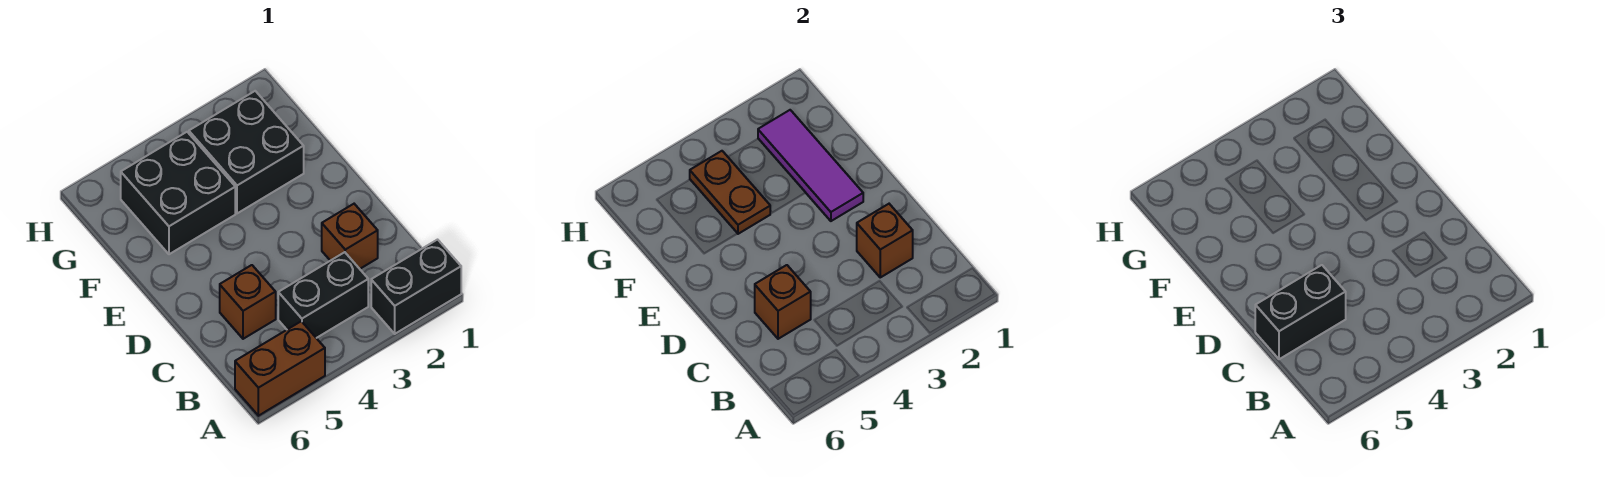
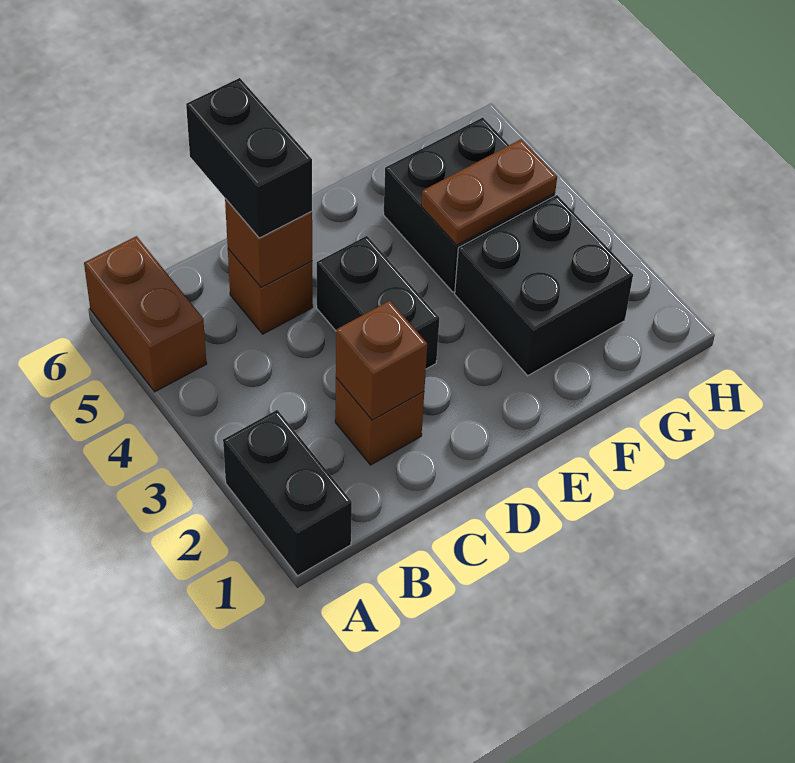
black 1x2 brick [278,252,368,338] -> black 1x2 brick moved to [317,236,439,369]
purple 1x3 tile [758,110,863,221] -> none

